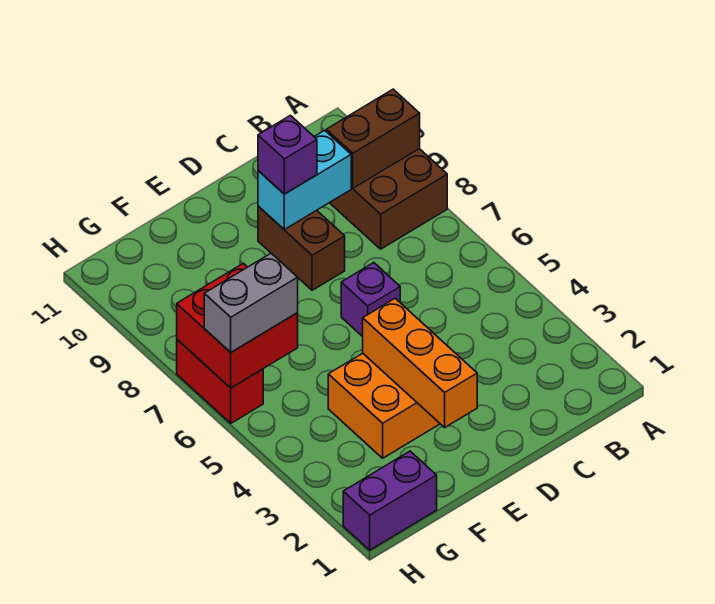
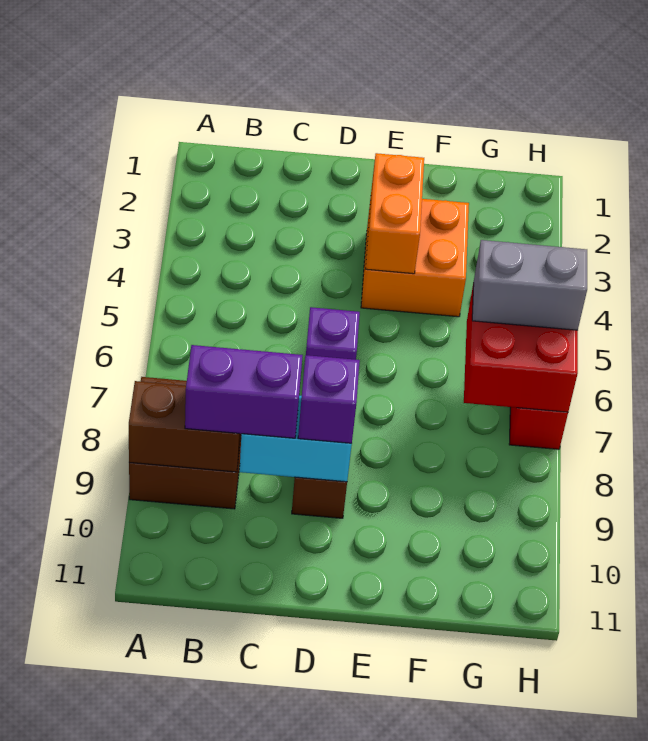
orange 1x3 brick [363,298,477,427] -> orange 1x2 brick [366,153,424,274]
purple 1x2 brick [343,451,437,550] -> purple 1x2 brick moved to [185,345,303,438]

